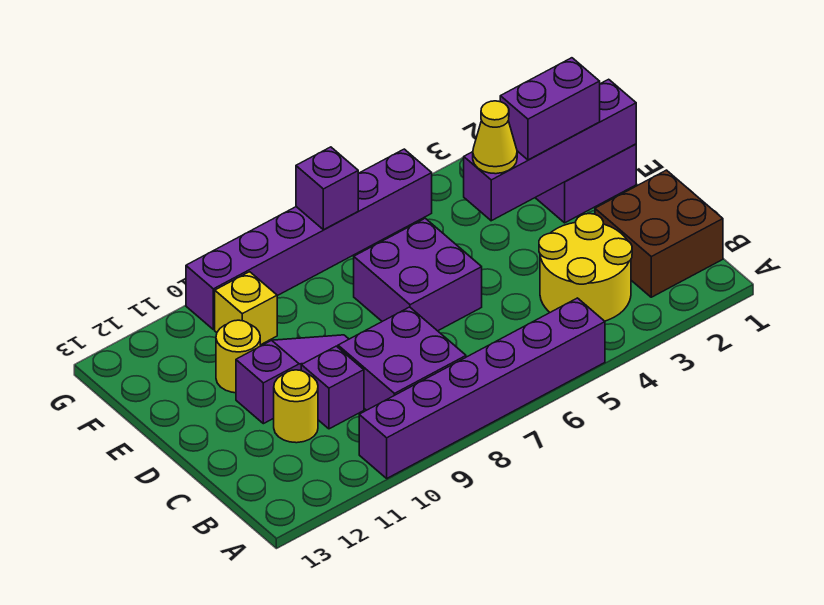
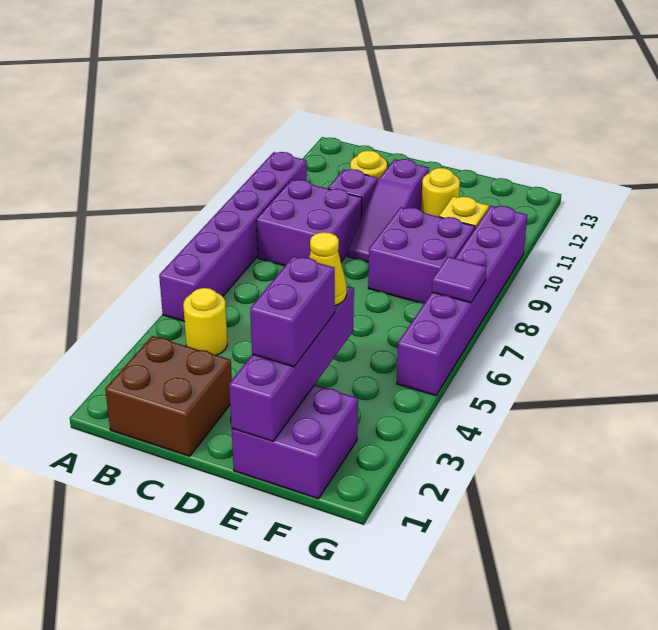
yellow 2x2 round brick [539,214,632,321] -> yellow 1x1 round brick [183,288,227,355]
purple 2x2 brick [354,218,482,331] -> purple 2x2 brick moved to [368,207,475,304]
purple 1x1 brick [296,147,359,230] -> purple 1x1 tile [432,257,487,303]

